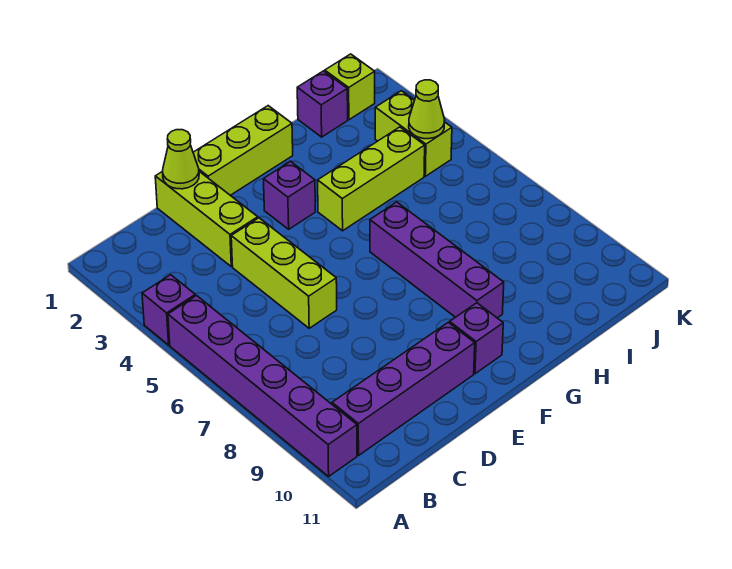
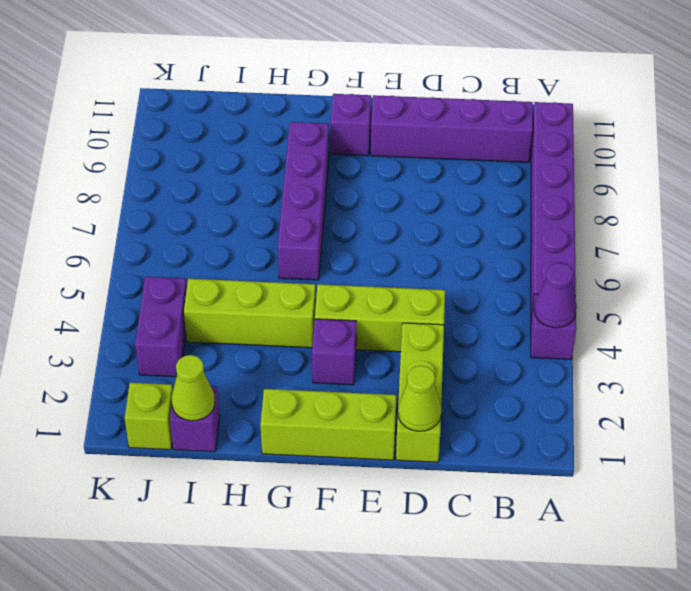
none -> purple 1x1 cone [534,263,577,328]
lime 1x3 brick [231,218,337,328] -> lime 1x3 brick turned to [315,284,445,352]
lime 1x2 brick [375,91,452,176] -> purple 1x2 brick [135,277,187,377]
lime 1x1 cone [409,80,445,139] -> lime 1x1 cone moved to [172,355,215,421]

